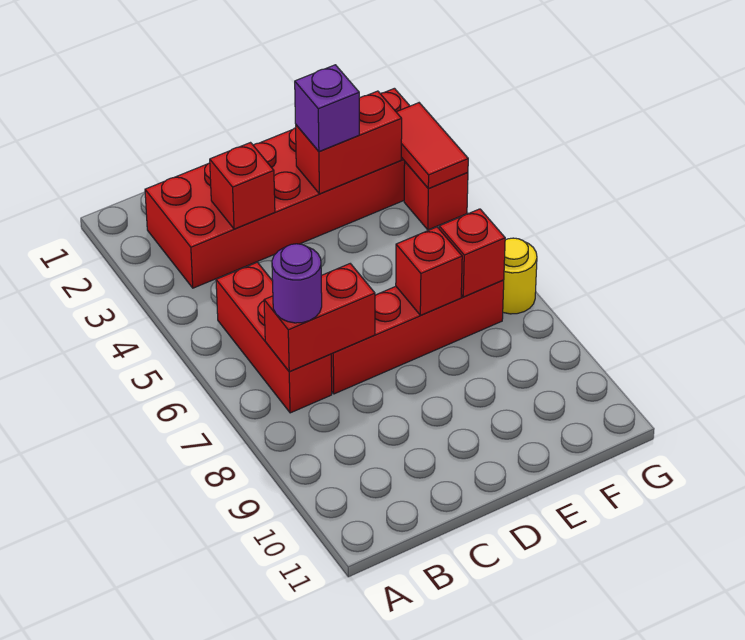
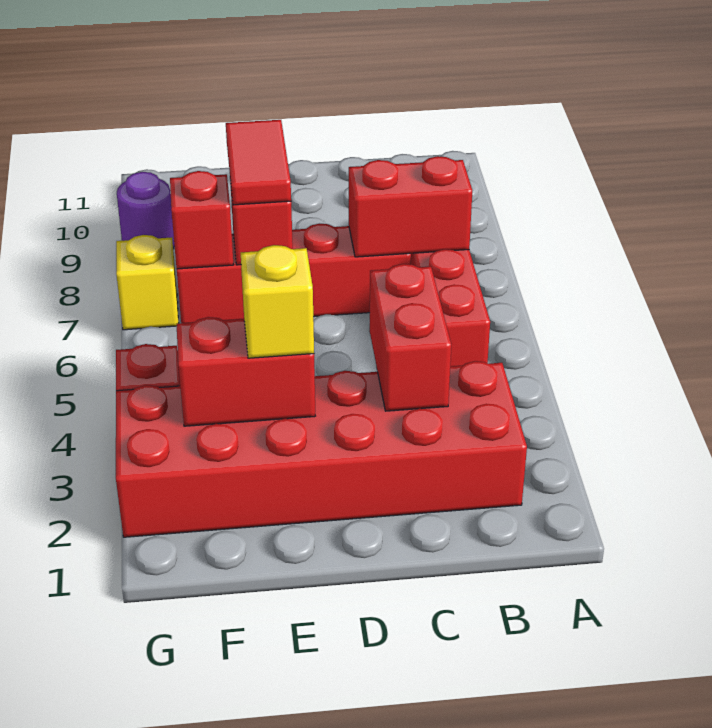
purple 1x1 round brick [272,244,322,323] -> purple 1x1 round brick moved to [117,172,174,249]
red 1x1 brick [210,143,275,229] -> red 1x2 brick [370,264,451,411]
purple 1x1 brick [295,65,359,151] -> yellow 1x1 brick [241,245,314,358]
red 1x2 tile [397,103,468,188] -> red 1x2 tile moved to [226,120,291,205]
yellow 1x1 round brick [503,238,537,314] -> yellow 1x1 brick [116,235,178,330]

